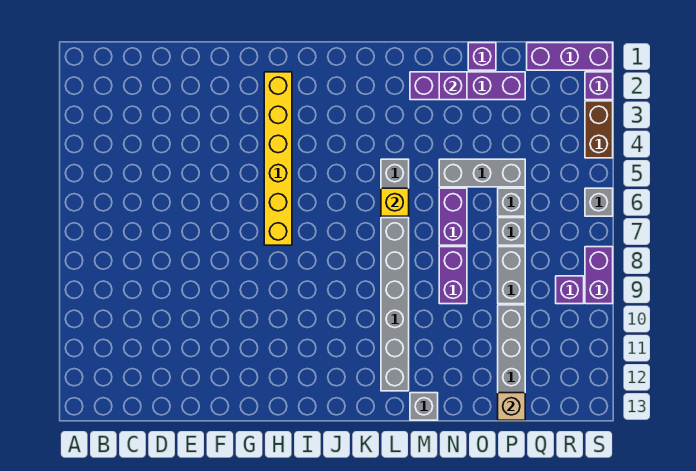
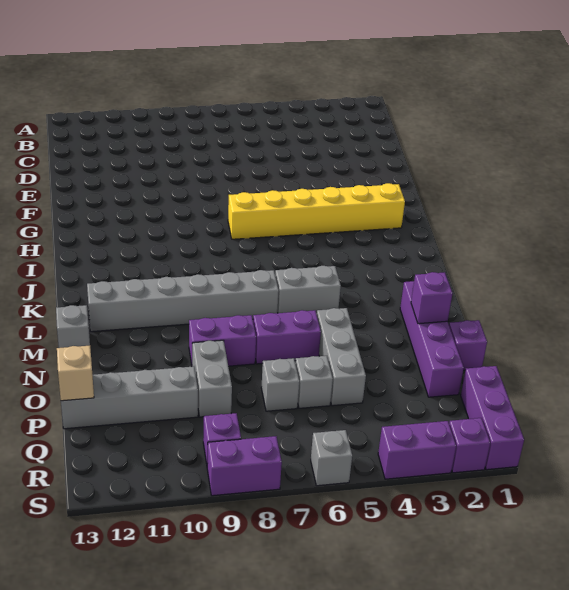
yellow 1x1 brick [381,188,409,216] -> none
grey 1x2 brick [498,247,525,304] -> grey 1x2 brick turned to [192,340,232,417]
brown 1x2 brick [585,101,613,158] -> purple 1x2 brick [378,421,456,479]

